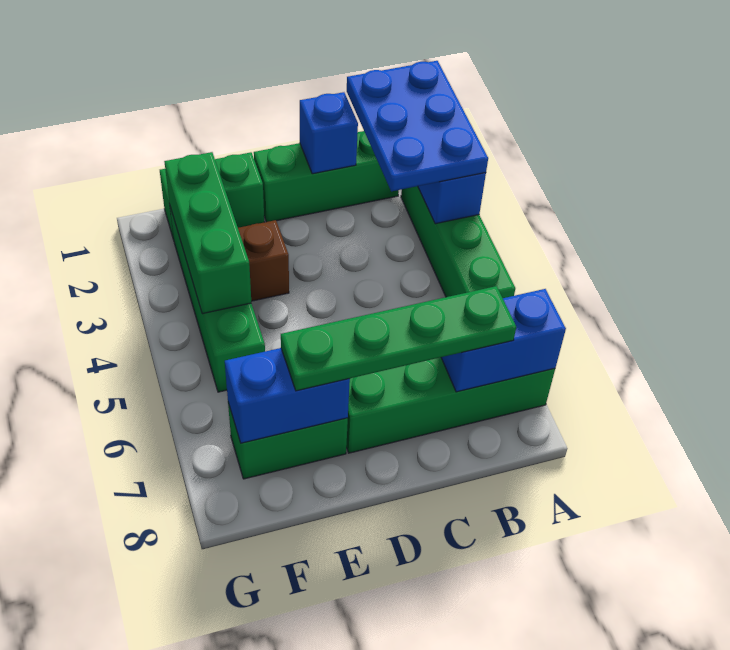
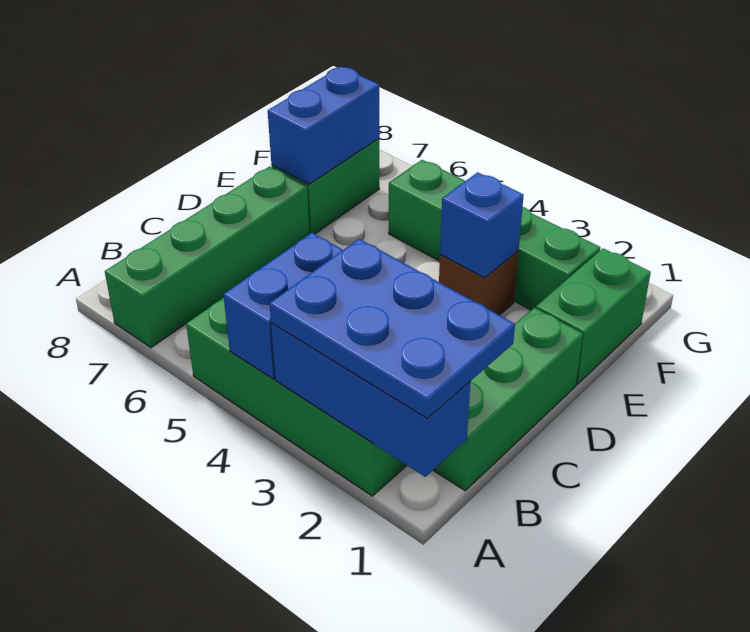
blue 1x2 brick [441,289,566,392] -> blue 1x2 brick moved to [223,233,343,379]
green 1x4 plate [281,286,516,391] -> none
blue 1x1 brick [300,92,358,174] -> blue 1x1 brick moved to [440,172,524,278]
green 1x3 brick [164,152,251,314] -> none

